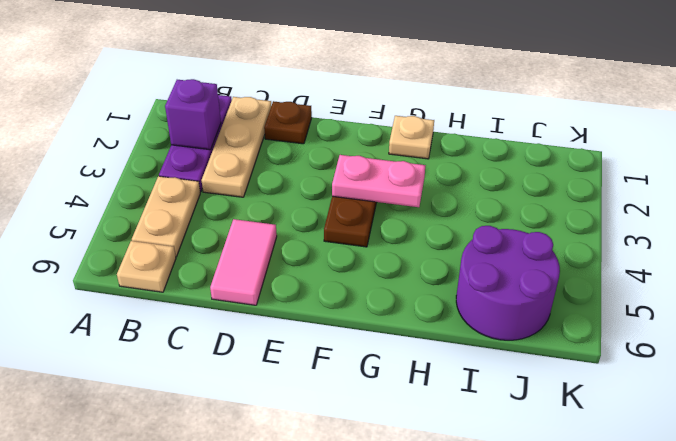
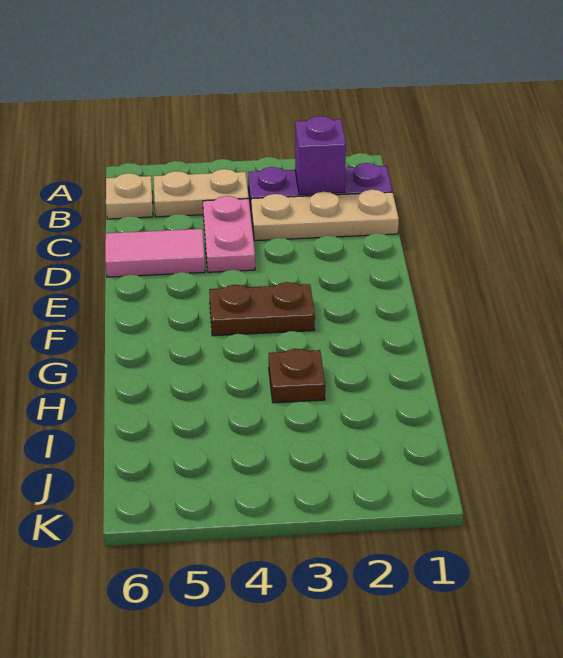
brown 1x1 plate [264,101,312,144] -> brown 1x1 plate moved to [269,349,325,403]
pink 1x2 plate [332,155,426,207] -> pink 1x2 plate moved to [203,196,255,272]
tan 1x1 plate [389,116,434,159] -> none
purple 2x2 round brick [456,226,560,340] -> none

